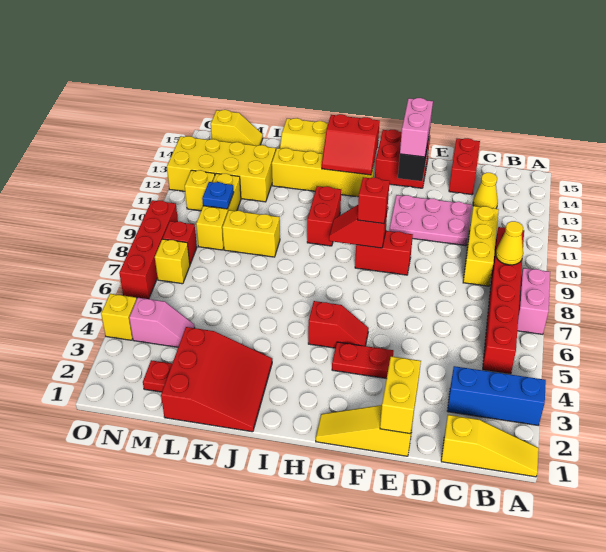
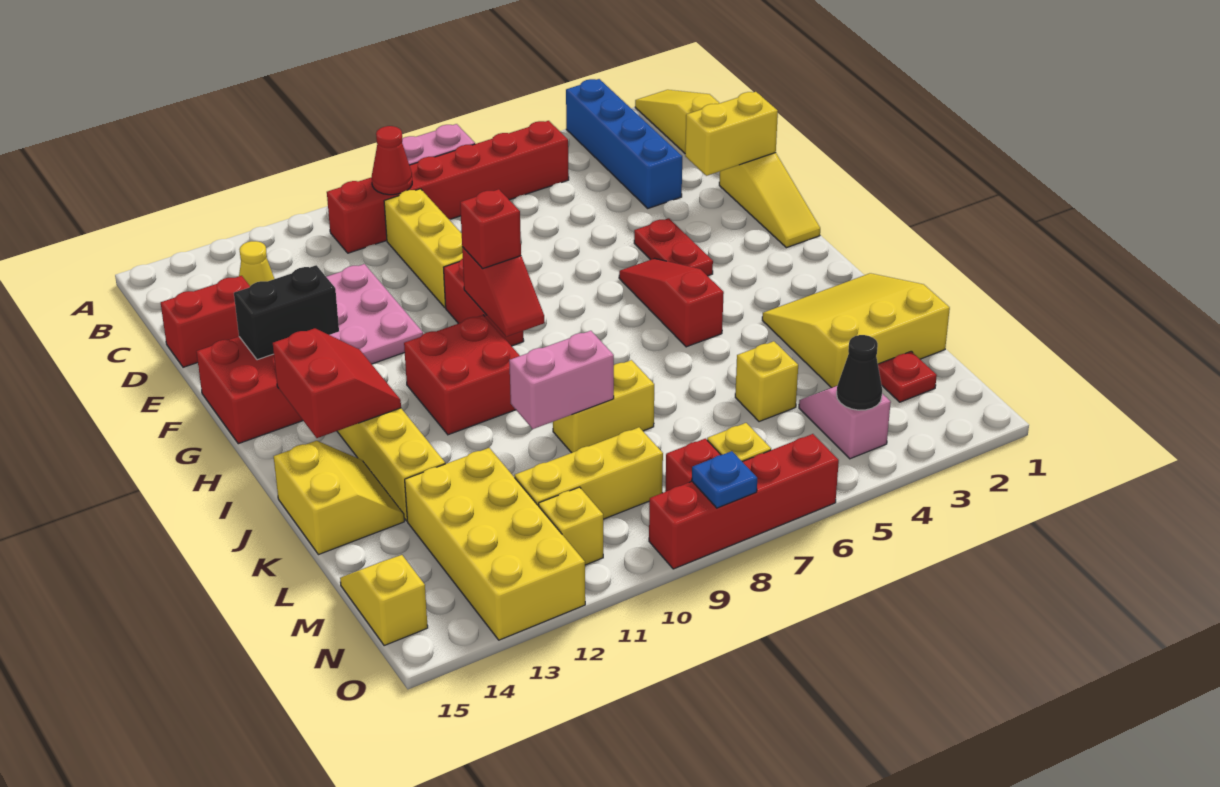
blue 1x3 brick [447,366,546,426] -> blue 1x4 brick [566,79,682,208]
yellow 1x1 cone [496,221,523,265] -> red 1x1 cone [372,126,412,195]
yellow 1x3 brick [463,206,499,286] -> yellow 1x3 brick turned to [384,189,463,308]
pink 1x2 brick [400,98,433,157] -> pink 1x2 brick moved to [509,331,614,429]
red 1x2 slope [308,301,369,348] -> red 1x3 slope [619,258,724,347]
red 1x2 brick [307,186,341,246] -> red 2x2 brick [404,315,520,435]
red 3x3 slope [161,327,272,432] -> yellow 3x3 slope [762,273,950,388]
yellow 1x2 brick [222,210,280,257] -> yellow 1x2 brick turned to [553,360,654,453]
blue 1x1 plate [202,182,234,209] -> blue 1x1 plate moved to [692,451,757,508]
none -> black 1x1 cone [837,335,882,410]
yellow 1x1 brick [101,294,137,340] -> yellow 1x1 brick moved to [735,341,798,422]

